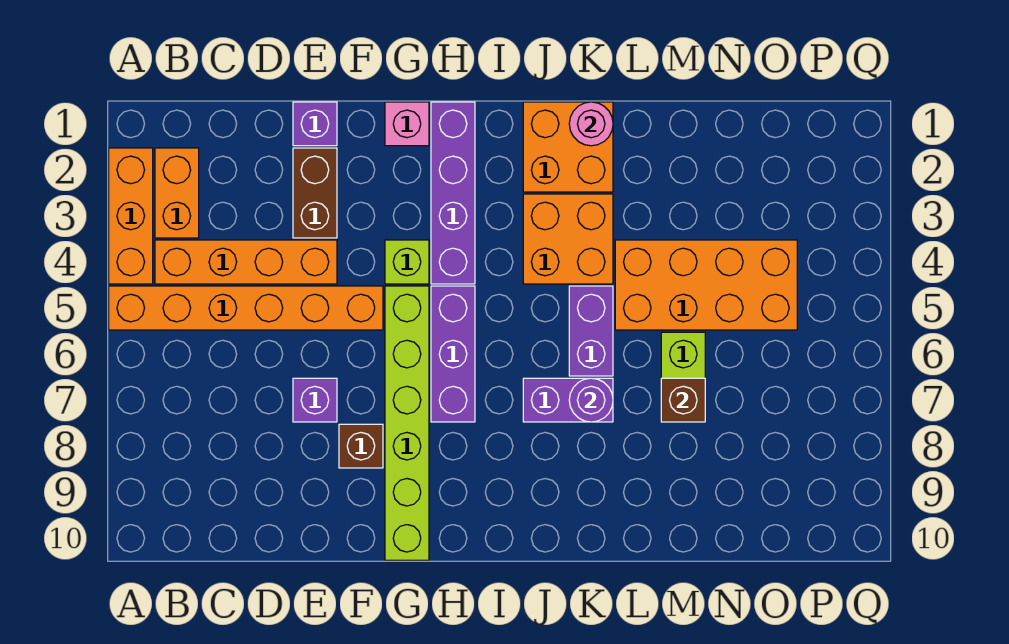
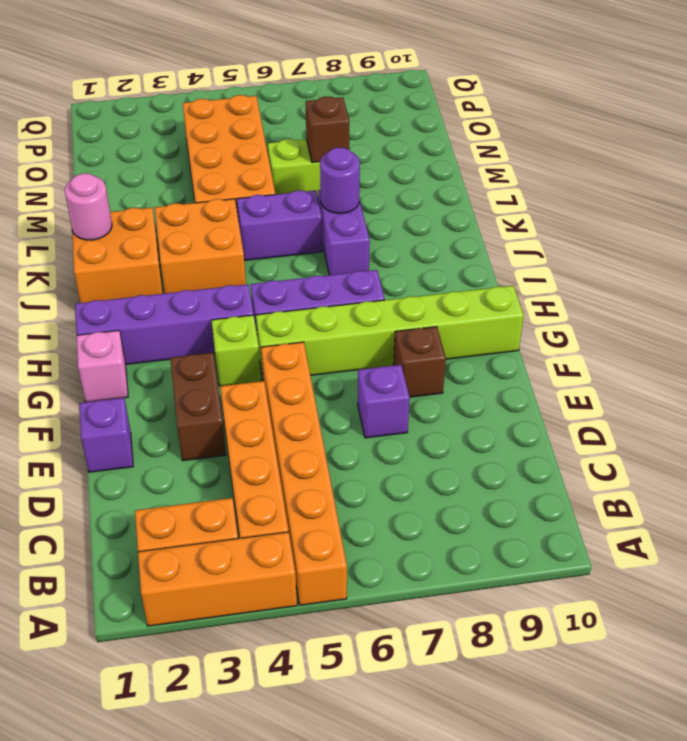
brown 1x2 brick [293,148,337,238] -> brown 1x2 brick turned to [170,353,226,461]

